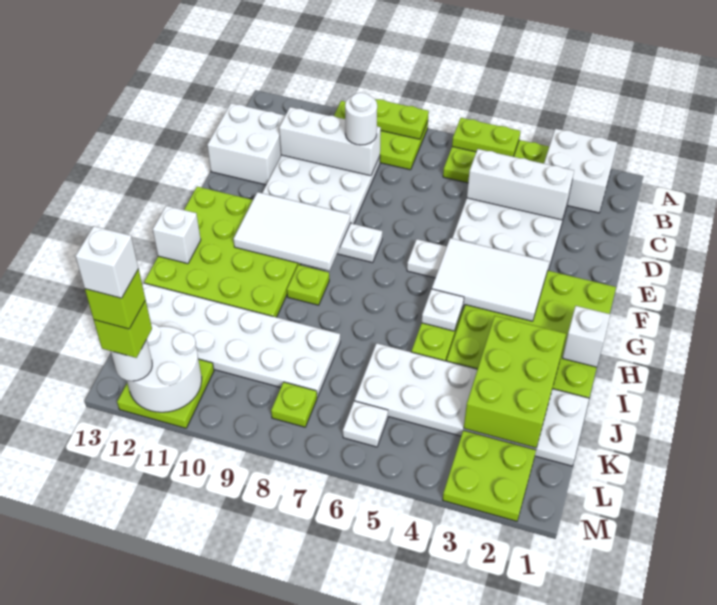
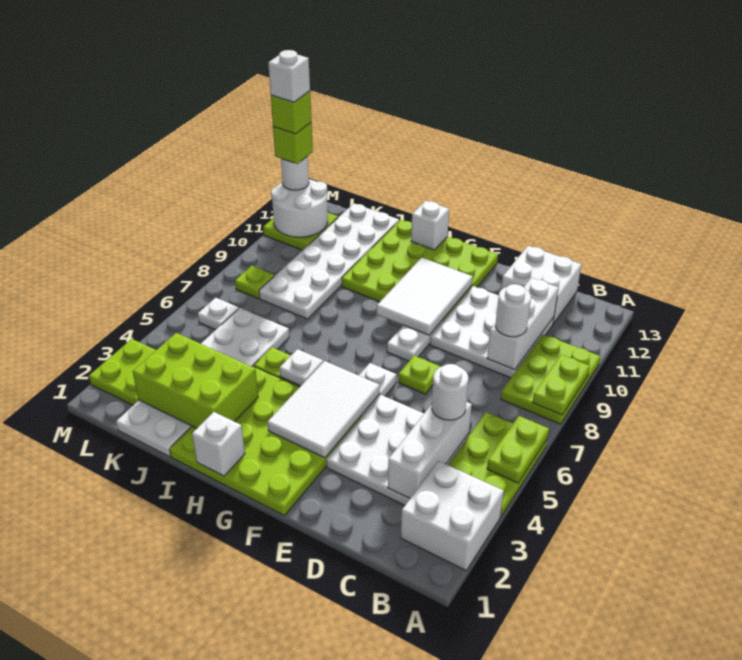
none -> white 1x1 round brick [432,364,468,420]
lime 1x1 plate [287,265,329,305] -> lime 1x1 plate moved to [398,356,441,394]

